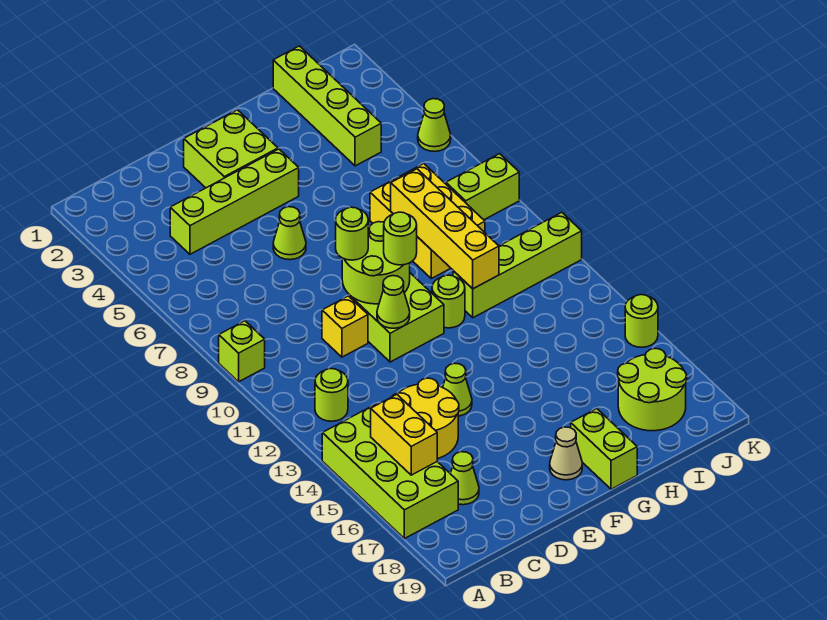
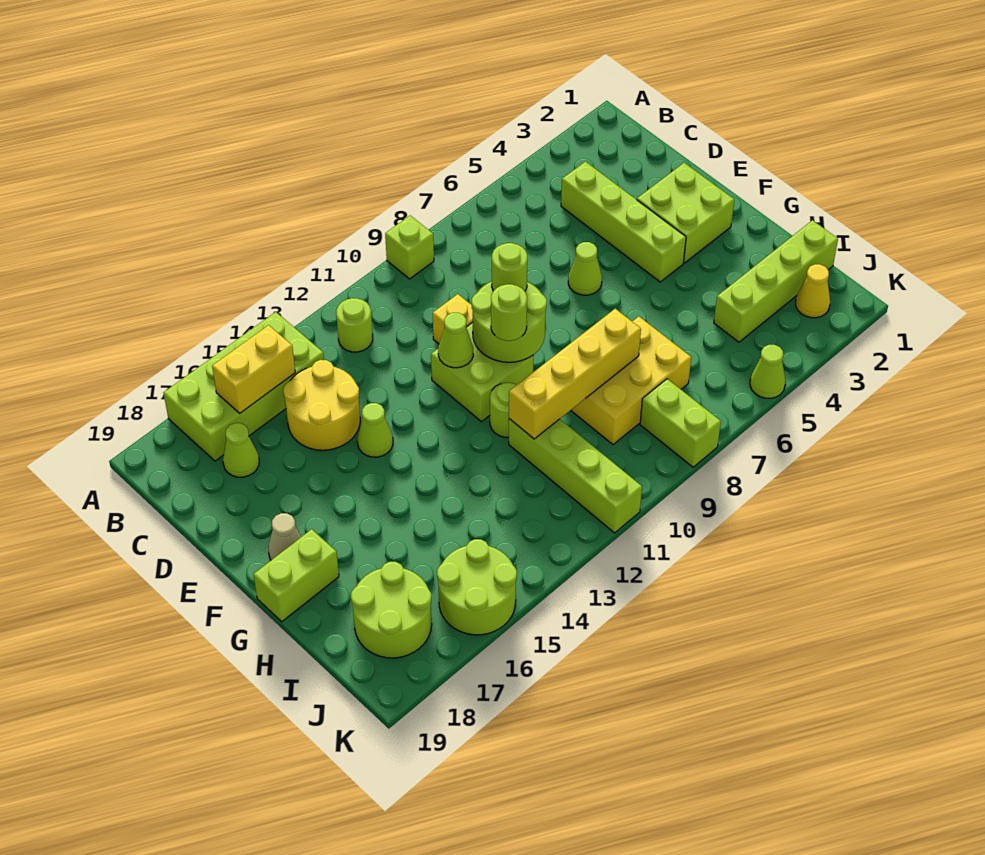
none -> yellow 1x1 cone [796,264,830,318]
lime 1x1 round brick [625,295,658,347] -> lime 2x2 round brick [437,539,517,635]

